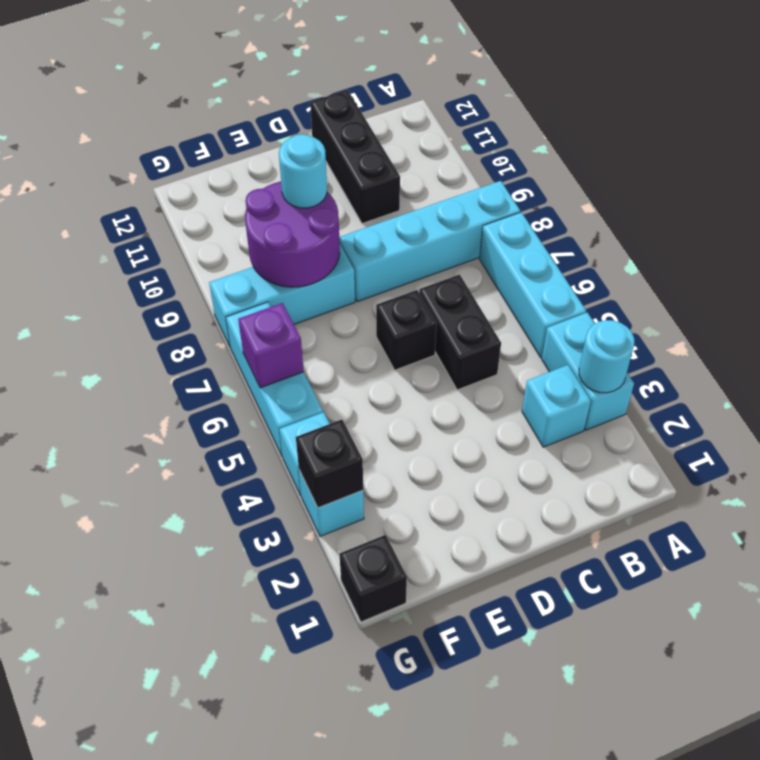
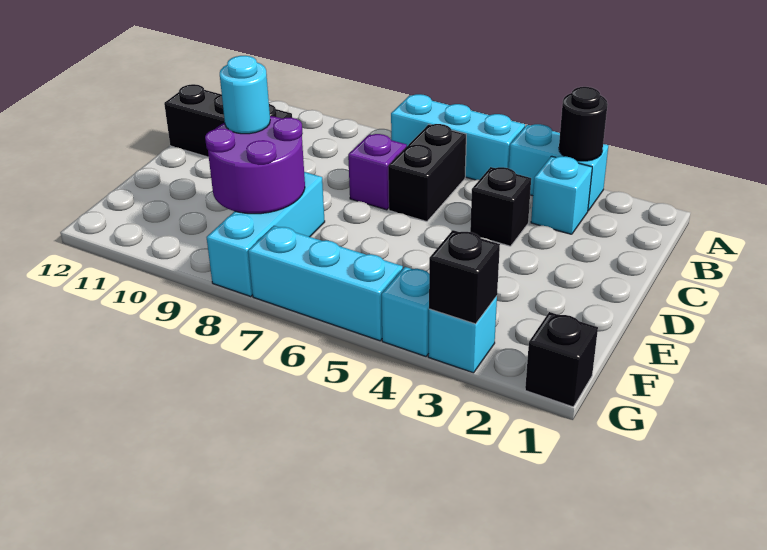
cyan 1x1 round brick [579,320,634,393] -> black 1x1 round brick [559,87,608,161]
cyan 1x4 brick [339,181,520,302] -> none
black 1x2 brick [419,275,501,390] -> black 1x2 brick turned to [388,124,466,222]
black 1x1 brick [376,290,437,370] -> black 1x1 brick moved to [470,167,531,246]
purple 1x1 brick [238,303,304,388] -> purple 1x1 brick moved to [348,134,407,210]

